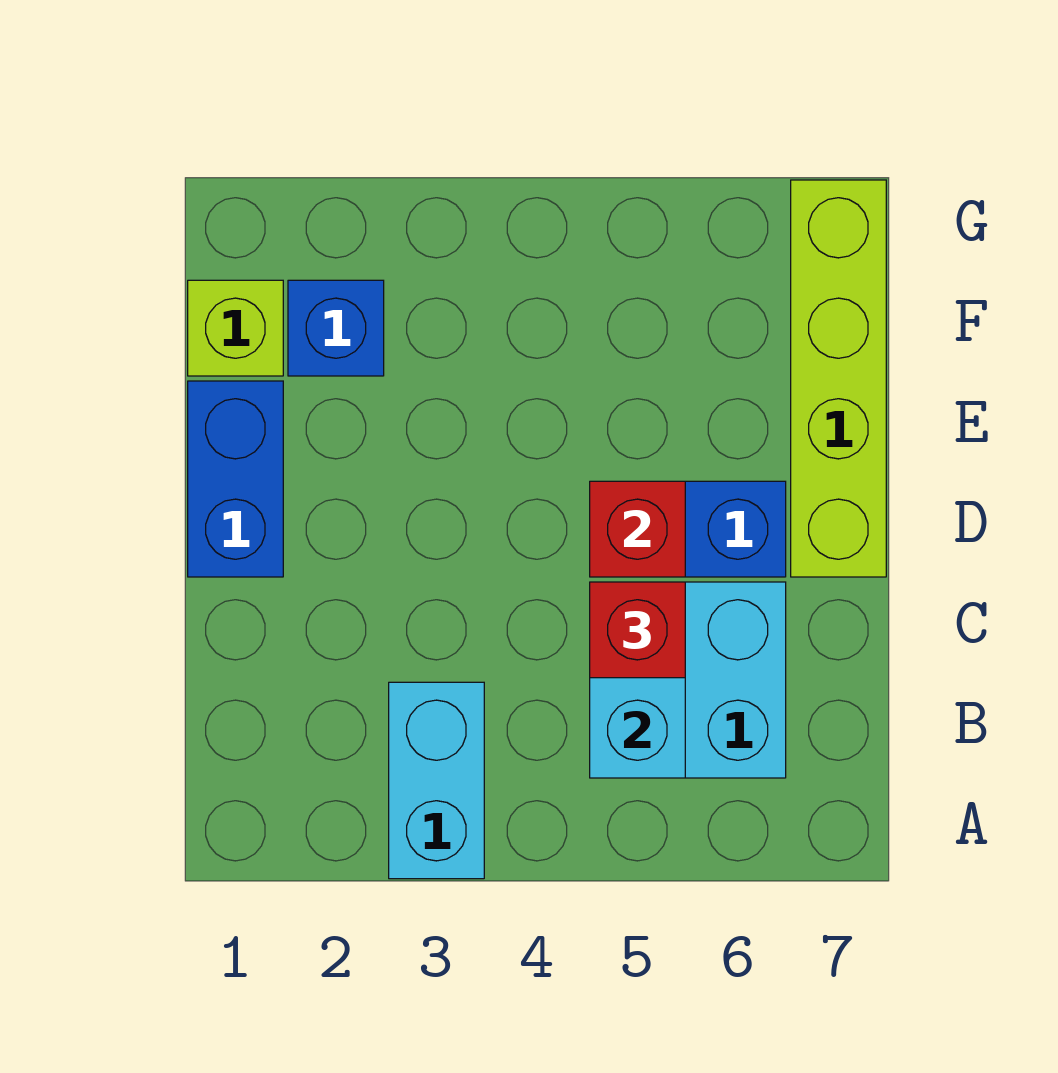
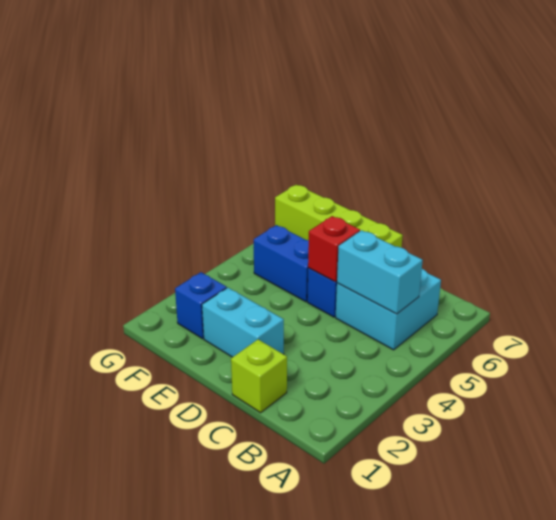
cyan 1x2 brick [389,682,484,879] -> cyan 1x2 brick moved to [202,288,284,357]
red 1x1 brick [590,582,685,678] -> none
blue 1x2 brick [188,381,283,577] -> blue 1x2 brick moved to [254,225,309,302]
lime 1x1 brick [188,280,283,376] -> lime 1x1 brick moved to [231,339,287,413]

